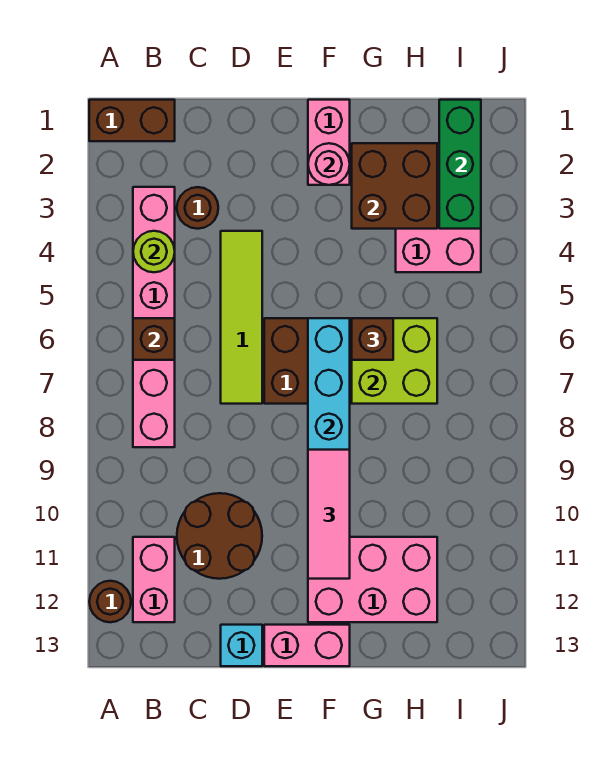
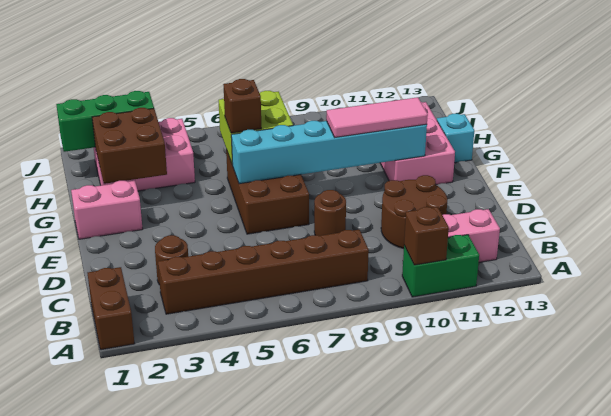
none -> green 1x2 brick [402,235,479,297]
brown 1x1 round brick [89,581,131,622] -> brown 1x1 round brick moved to [314,190,346,236]
pink 1x6 brick [133,187,175,447] -> brown 1x6 brick [158,230,369,314]
lime 1x1 round brick [133,231,175,272] -> none
brown 1x1 brick [133,318,175,360] -> brown 1x1 brick moved to [404,207,449,265]
lime 1x4 tile [221,231,262,404] -> none
cyan 1x1 brick [221,625,262,666] -> cyan 1x1 brick moved to [437,114,474,163]
pink 1x2 brick [264,625,350,666] -> none
pink 1x1 round brick [308,143,350,185] -> none

